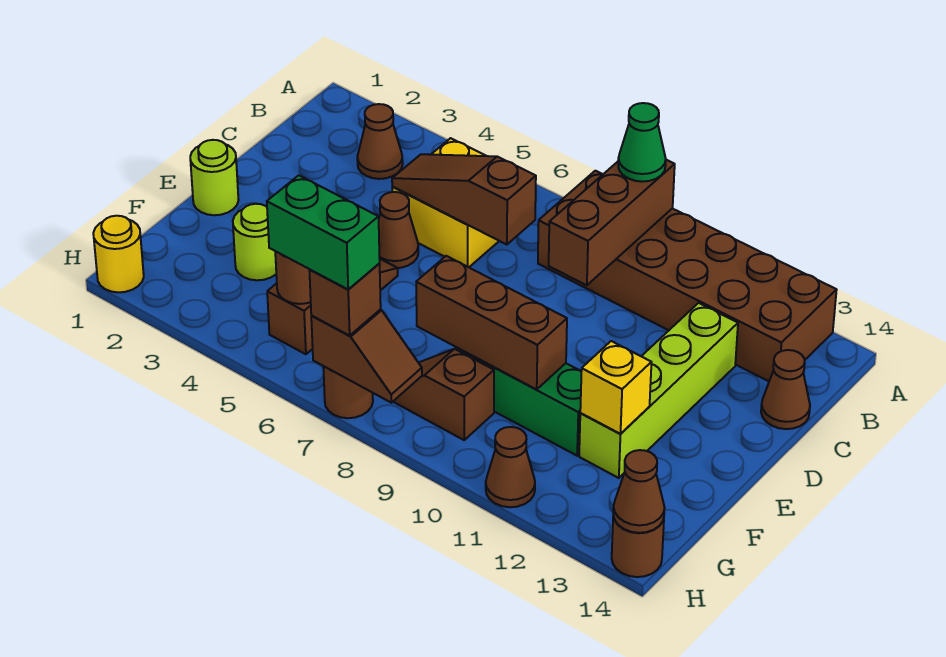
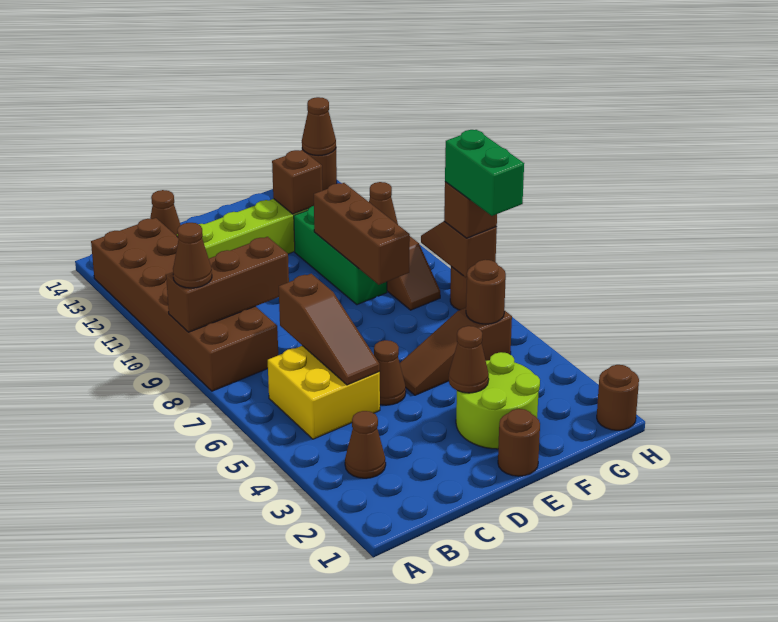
green 1x1 cone [618,103,666,182] -> brown 1x1 cone [173,223,212,288]
lime 1x1 round brick [190,140,239,215] -> brown 1x1 round brick [498,409,540,476]
none -> brown 1x1 cone [449,326,489,393]
lime 1x1 round brick [233,204,276,280] -> lime 2x2 round brick [456,352,540,449]
yellow 1x1 brick [580,341,651,434] -> brown 1x1 brick [272,150,322,214]
yellow 1x1 round brick [93,216,144,292] -> brown 1x1 round brick [597,365,639,430]

